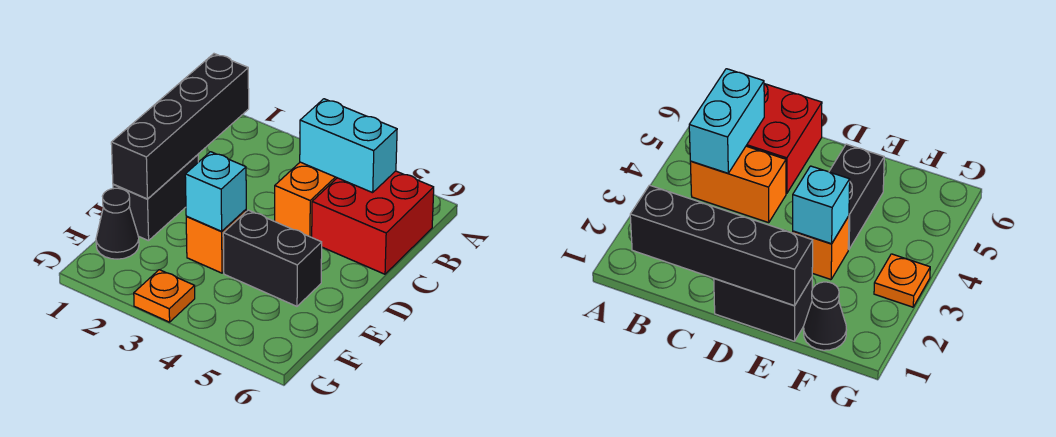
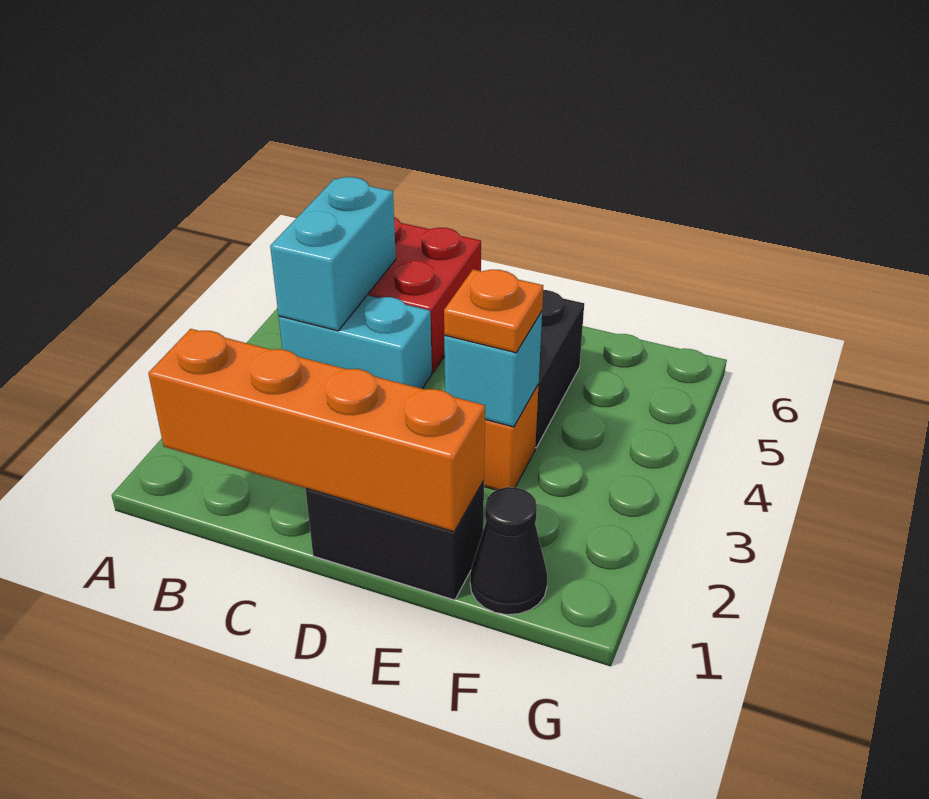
black 1x4 brick [111,54,249,199] -> orange 1x4 brick [148,329,485,532]
orange 1x2 brick [275,162,337,237] -> cyan 1x2 brick [279,295,432,389]
orange 1x1 plate [134,270,195,322] -> orange 1x1 plate moved to [444,269,543,353]

